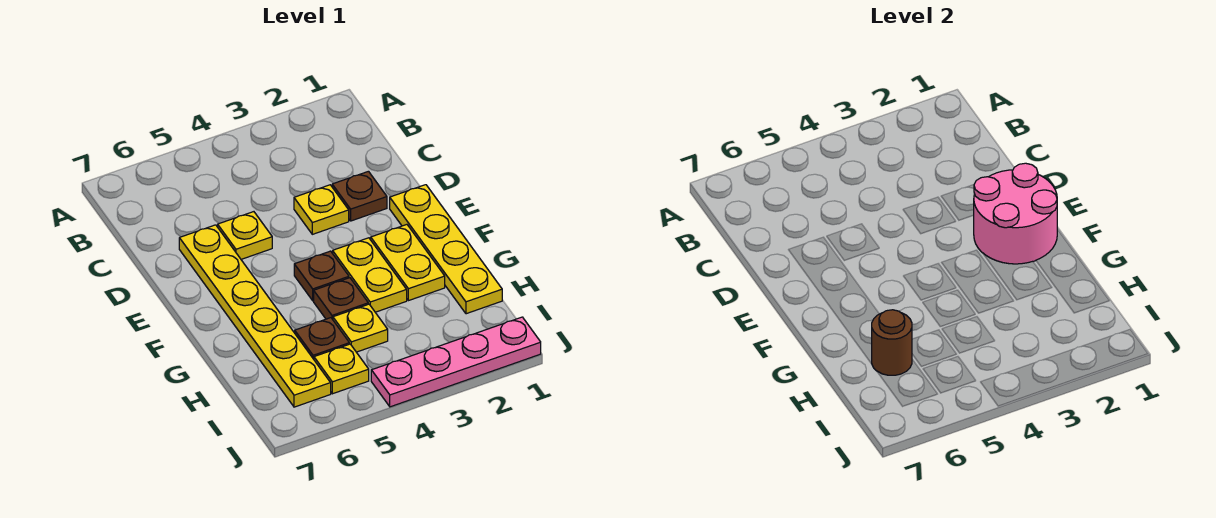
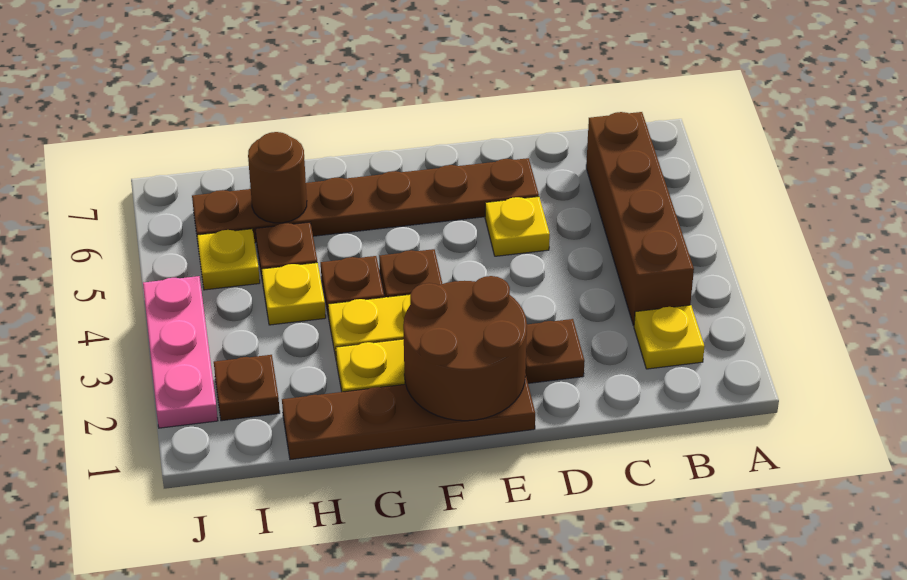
none -> brown 1x4 brick [586,112,694,326]
yellow 1x1 plate [294,185,349,234] -> yellow 1x1 plate moved to [634,305,705,369]
yellow 1x6 plate [179,225,331,407] -> brown 1x6 plate [192,158,539,243]
yellow 1x4 plate [390,185,502,314] -> brown 1x4 plate [282,374,535,460]
pink 2x2 round brick [974,163,1057,264] -> brown 2x2 round brick [403,276,527,421]
none -> brown 1x1 plate [214,355,280,421]
pink 1x4 plate [371,317,541,407] -> pink 1x3 plate [143,276,218,428]

